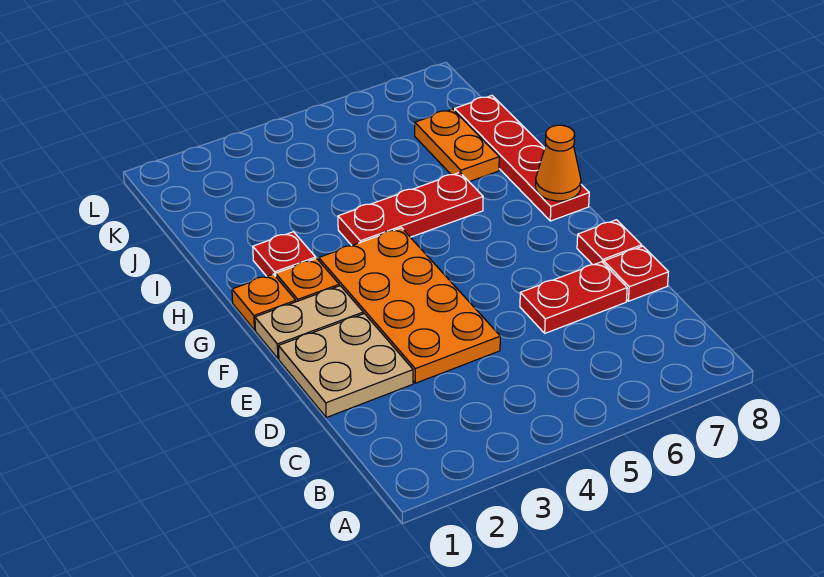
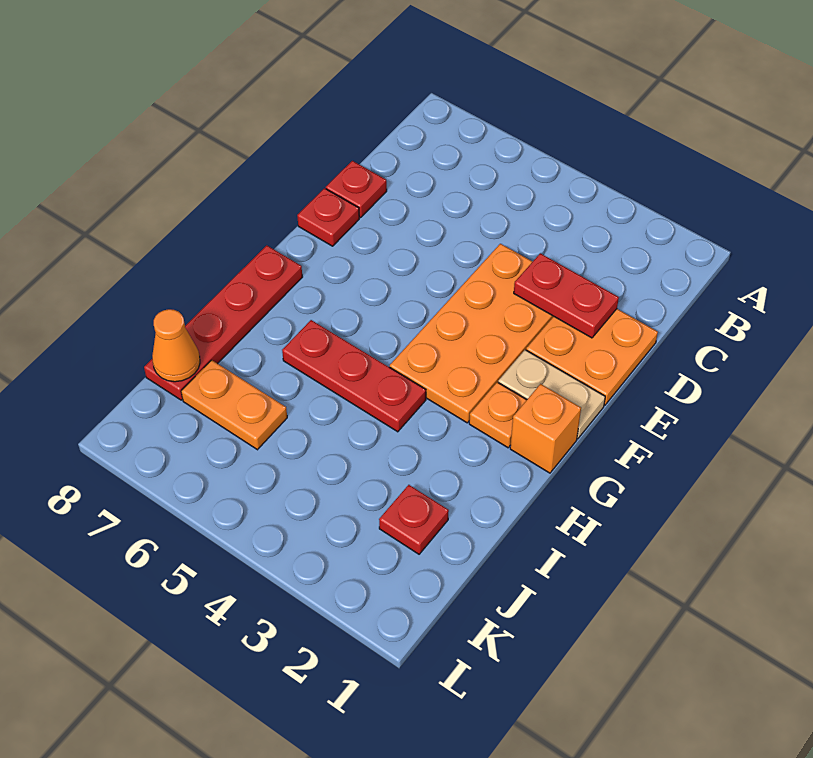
tan 2x2 plate [278,314,413,417] -> orange 2x2 plate [526,309,658,405]
red 1x2 plate [520,262,627,333] -> red 1x2 plate moved to [514,253,619,338]
orange 1x1 plate [232,274,296,330] -> orange 1x1 brick [510,384,581,473]
orange 1x1 cone [536,125,581,201] -> orange 1x1 cone moved to [152,309,200,382]
red 1x1 plate [253,232,316,276] -> red 1x1 plate moved to [379,485,449,554]
orange 1x2 plate [415,109,499,182] -> orange 1x2 plate turned to [181,360,287,450]

